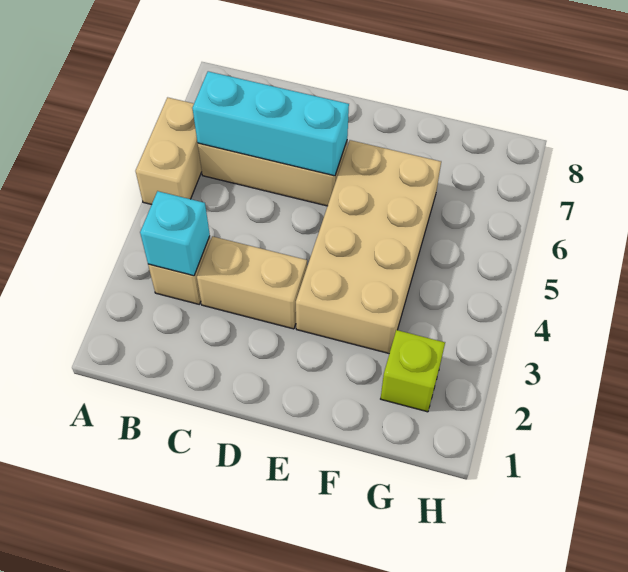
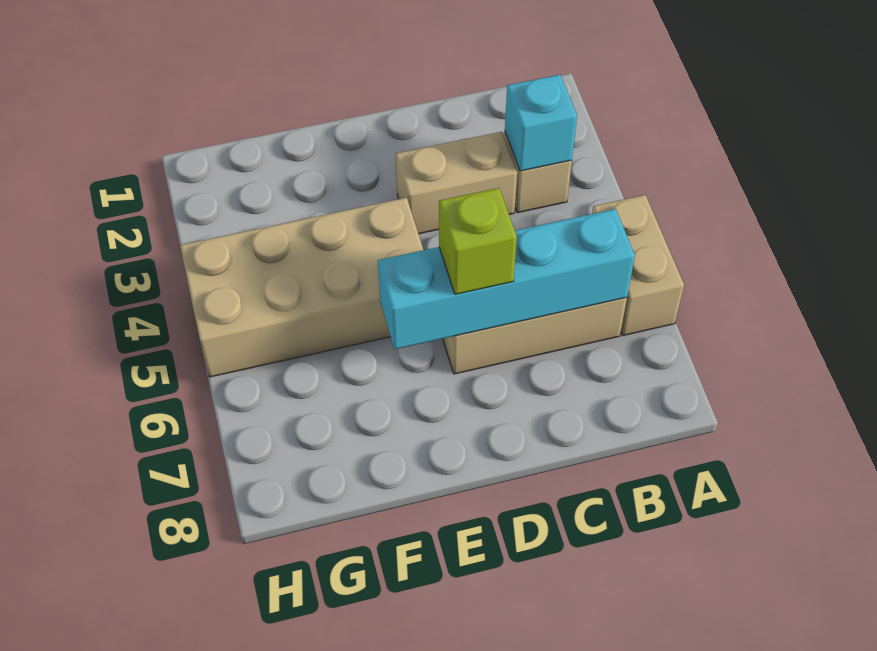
cyan 1x3 brick [192,71,349,176] -> cyan 1x4 brick [378,209,635,349]
tan 2x4 brick [296,140,441,354] -> tan 2x4 brick turned to [180,198,423,377]
lime 1x1 brick [381,330,445,412] -> lime 1x1 brick moved to [439,188,517,294]

